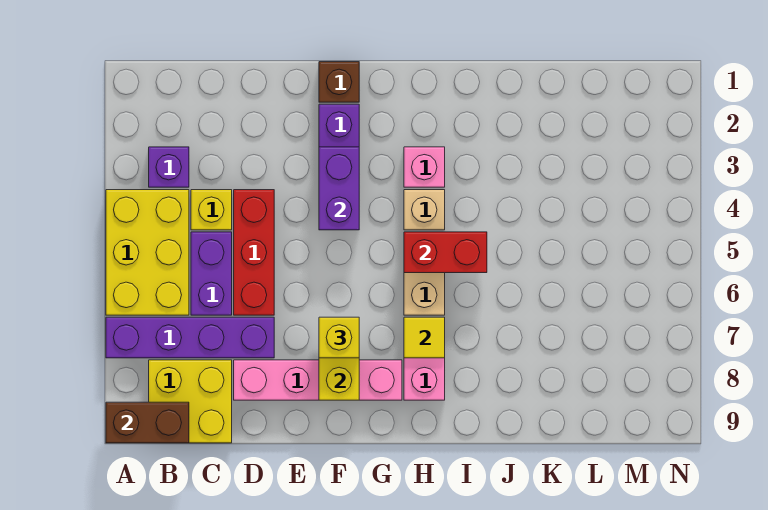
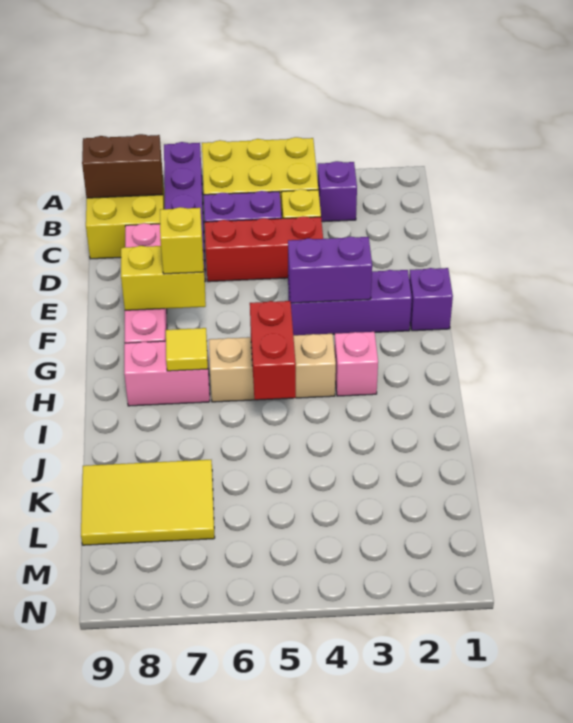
brown 1x2 brick [106,402,189,443] -> brown 1x2 brick turned to [82,134,163,198]
brown 1x1 brick [319,62,359,102] -> purple 1x1 brick [409,268,453,331]
none -> yellow 2x3 tile [81,460,215,545]

